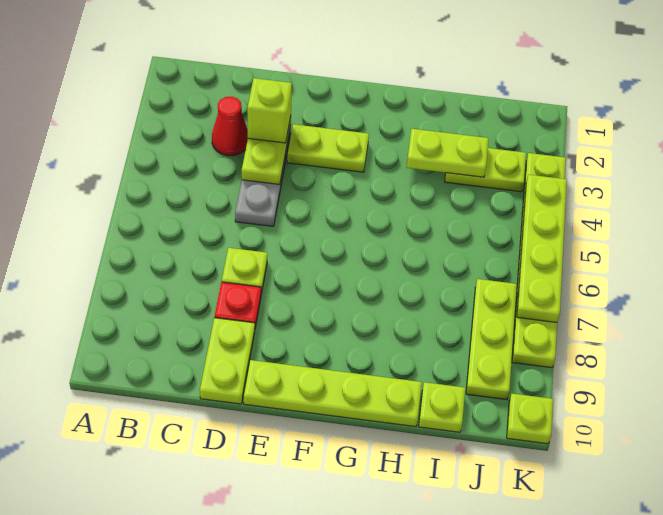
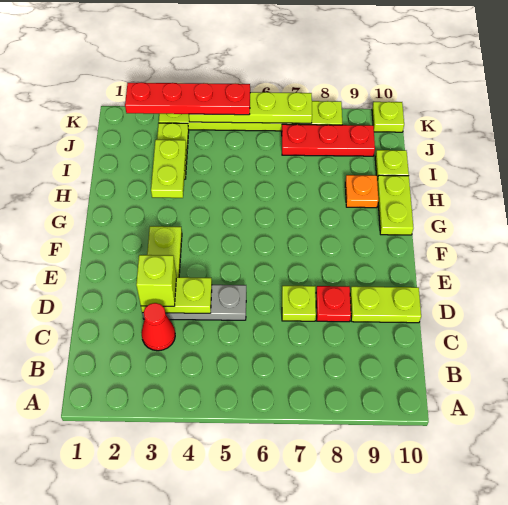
lime 1x4 plate [244,360,422,427] -> lime 1x2 plate [377,175,413,235]
none -> orange 1x1 plate [345,175,378,208]
lime 1x3 plate [466,279,517,400] -> red 1x3 plate [282,124,375,156]
none -> red 1x4 plate [125,83,250,115]

